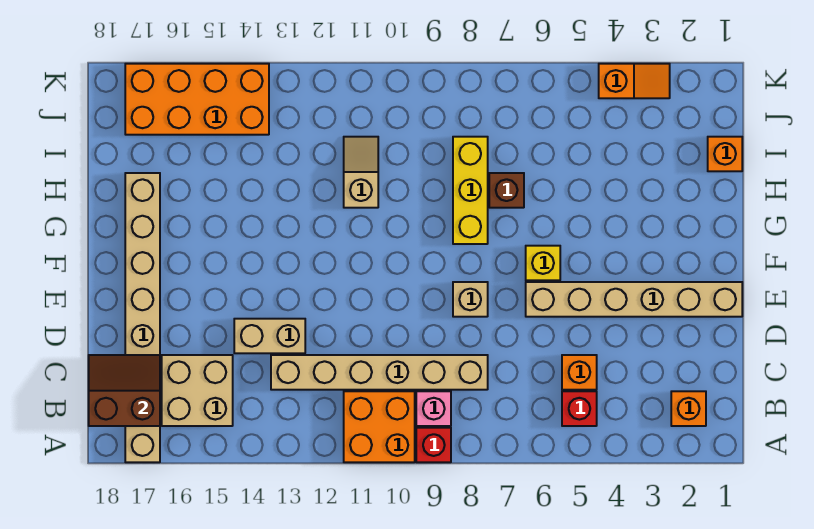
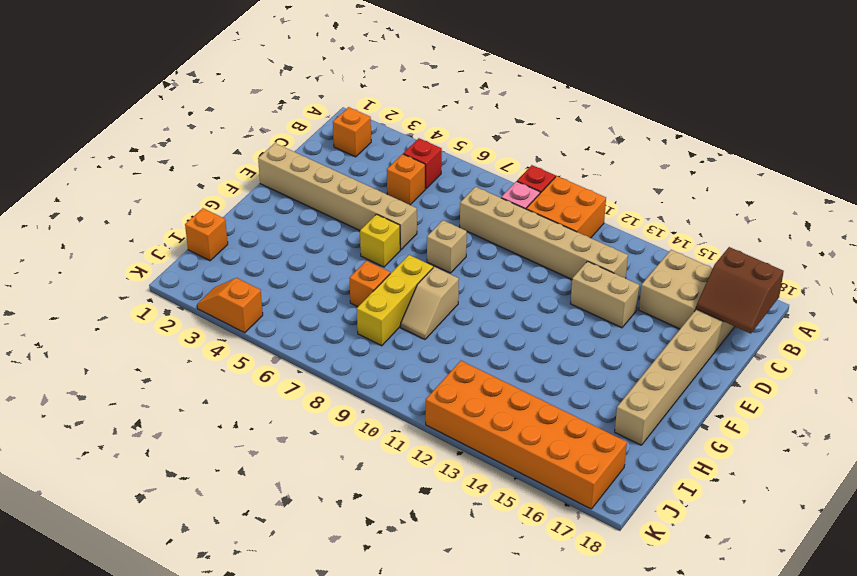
brown 1x1 brick [489,173,524,208] -> orange 1x1 brick [349,261,390,307]
tan 1x2 slope [344,137,378,208] -> tan 1x2 slope moved to [401,267,459,339]
orange 2x4 brick [125,64,269,135] -> orange 2x6 brick [426,361,627,509]

